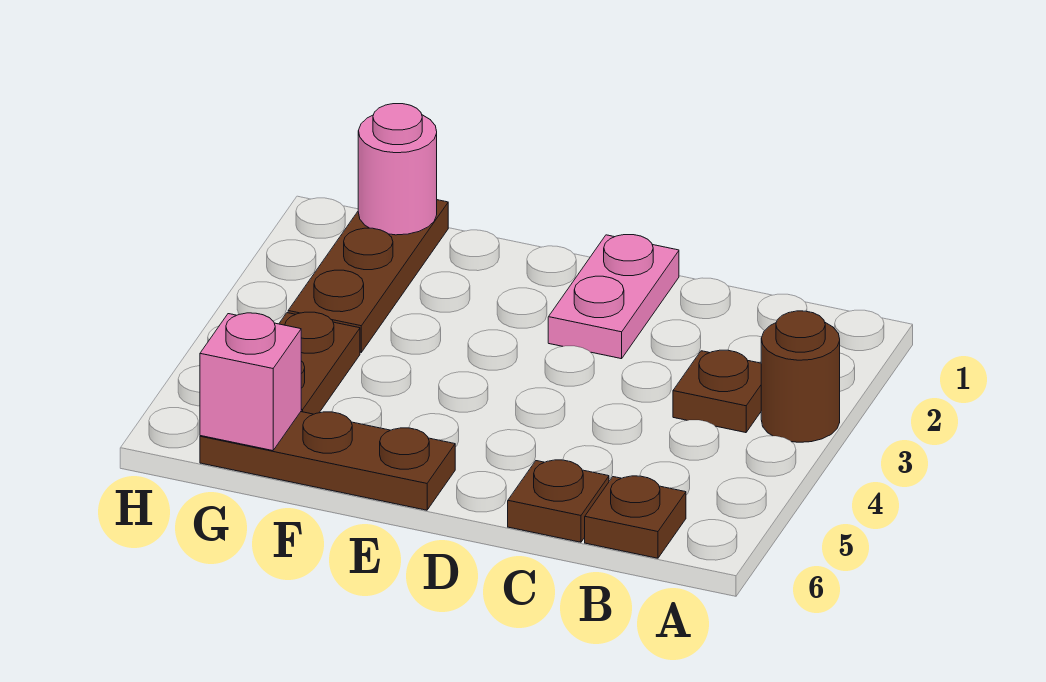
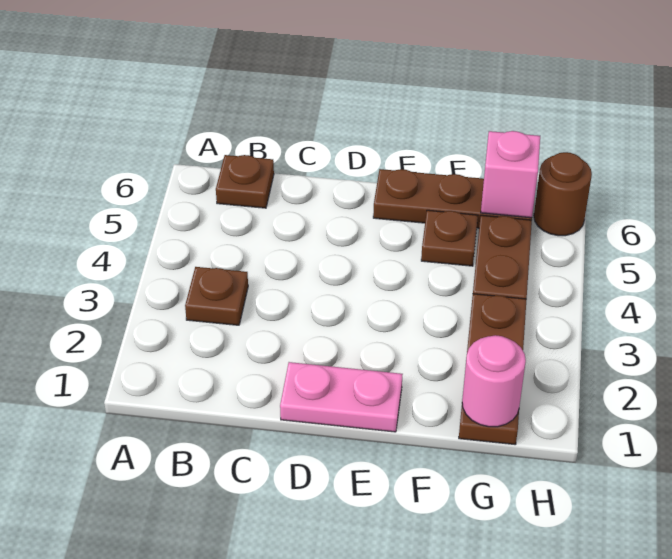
brown 1x1 round brick [761,311,840,442] -> brown 1x1 round brick moved to [534,152,592,236]
brown 1x1 plate [508,460,609,542] -> brown 1x1 plate moved to [421,210,478,266]
pink 1x2 plate [548,235,679,359] -> pink 1x2 plate turned to [280,362,403,432]

